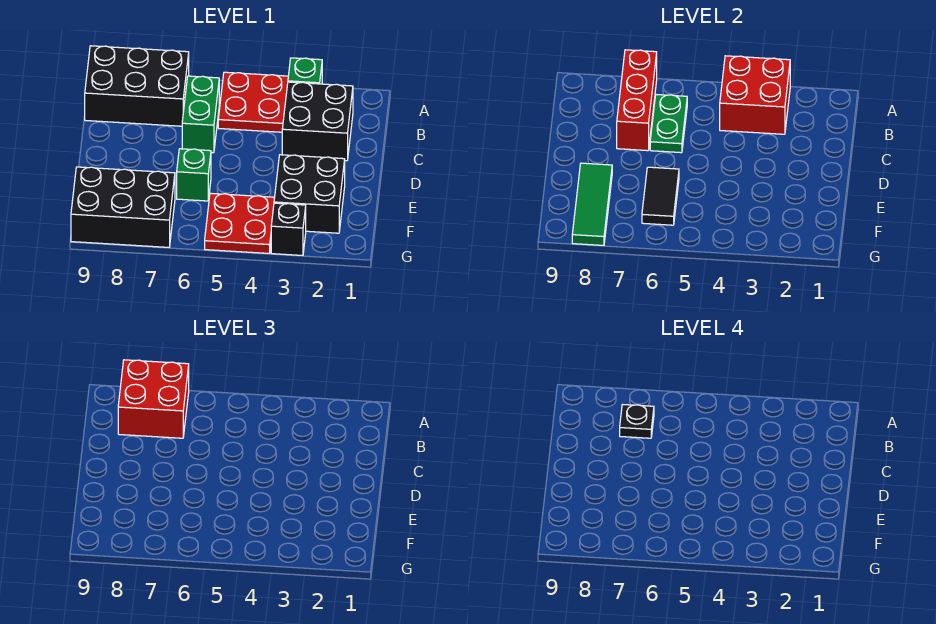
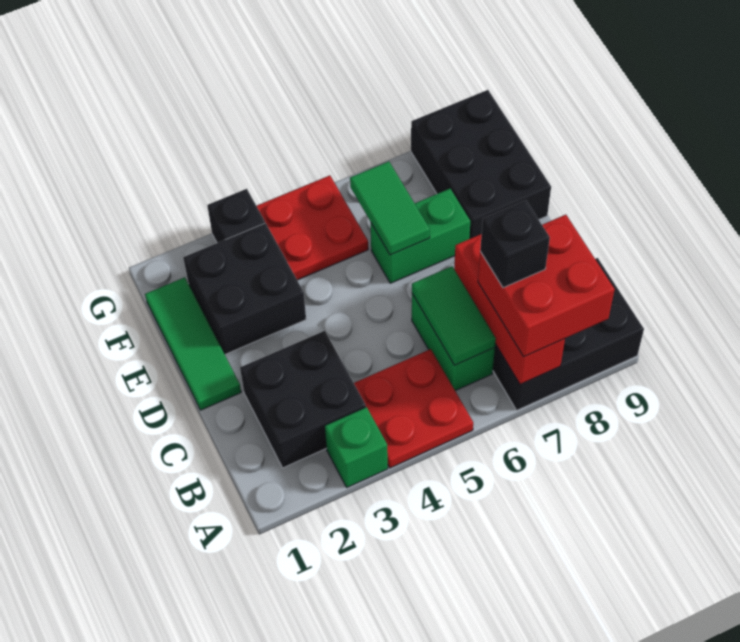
red 2x2 brick [720,56,790,134] -> none
green 1x2 plate [650,95,687,153] -> green 1x2 tile [412,266,496,365]
black 1x1 plate [620,405,654,438] -> black 1x1 brick [480,200,550,288]
green 1x1 brick [177,149,211,201] -> green 1x2 brick [371,189,470,283]
black 1x2 tile [642,167,679,225] -> green 1x2 tile [350,161,430,255]
green 1x3 tile [572,163,612,245] -> green 1x3 tile moved to [145,277,241,410]
black 2x3 brick [71,167,175,247] -> black 2x3 brick turned to [411,90,551,239]

